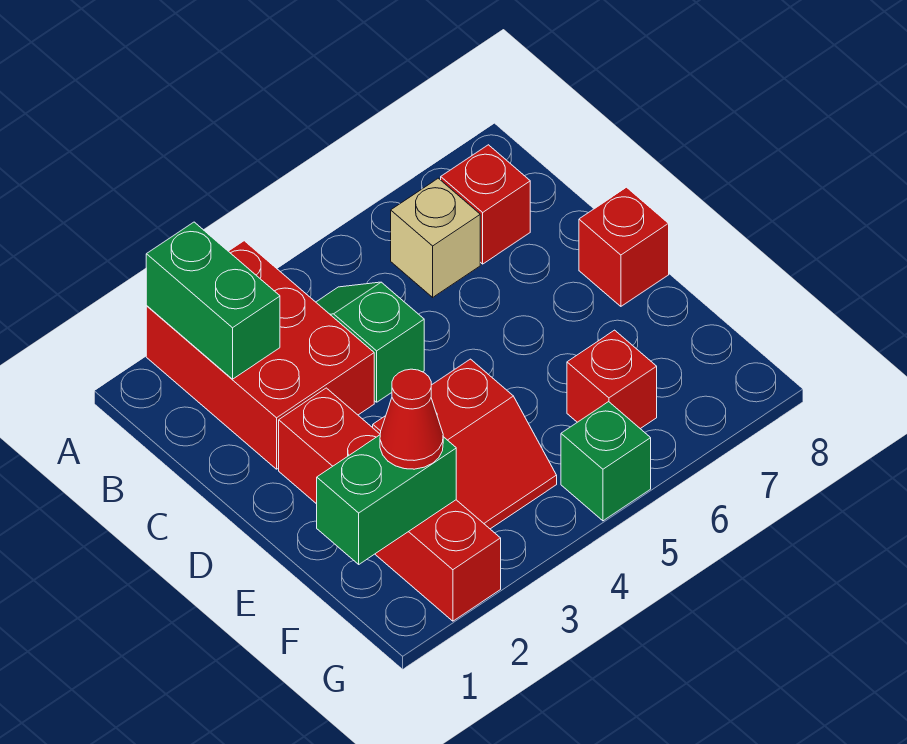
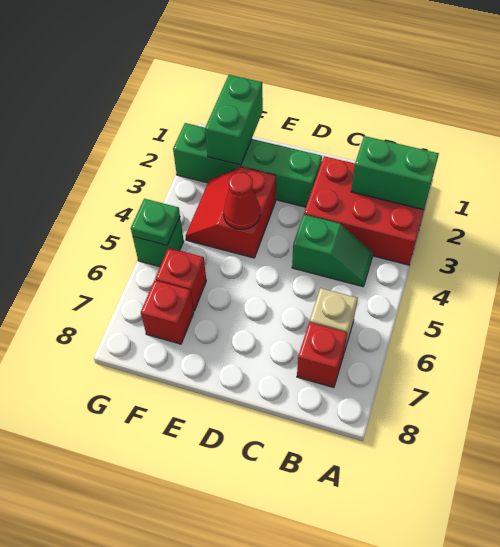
red 1x4 brick [279,388,501,621] -> green 1x4 brick [173,123,322,207]
red 1x1 brick [579,187,669,306] -> red 1x1 brick moved to [141,280,194,344]
red 1x1 cone [380,369,443,469] -> red 1x1 cone moved to [223,172,260,230]
none -> green 1x1 plate [131,199,180,245]

